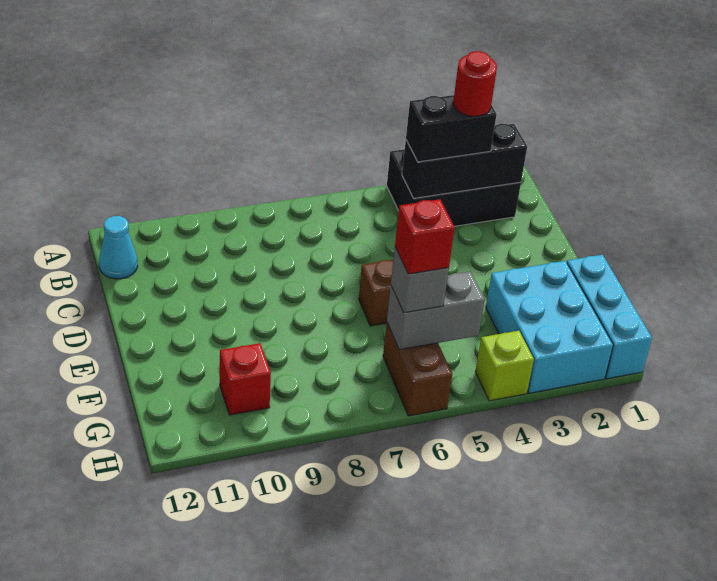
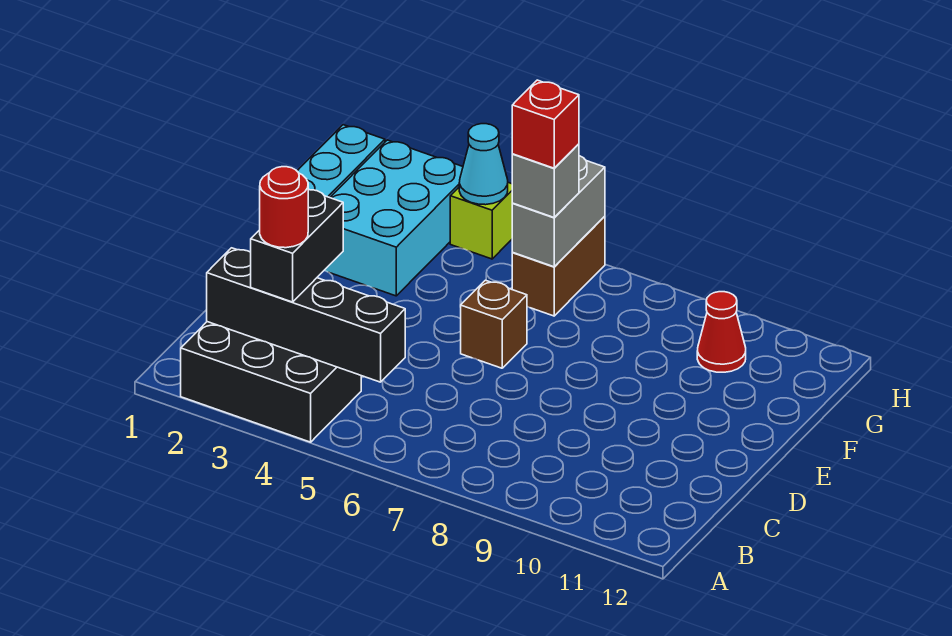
black 1x3 brick [402,124,527,198] -> black 1x4 brick [207,248,405,382]
black 1x2 brick [406,95,497,162] -> black 1x2 brick turned to [251,190,343,302]
cyan 1x1 cone [99,216,138,279] -> cyan 1x1 cone moved to [459,124,508,205]
grey 1x2 brick [387,272,485,350] -> grey 1x2 brick turned to [512,156,605,267]
red 1x1 brick [220,343,271,415] -> red 1x1 cone [697,292,746,372]

